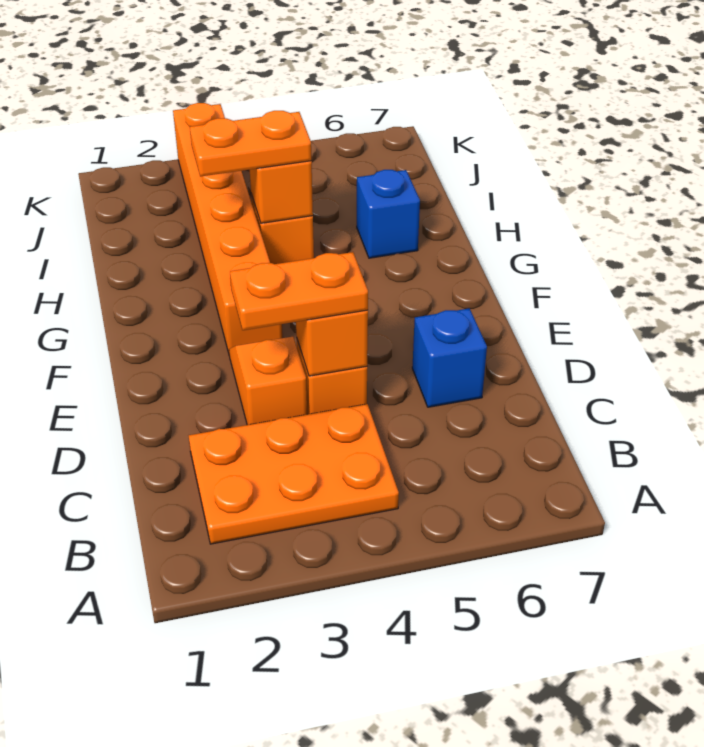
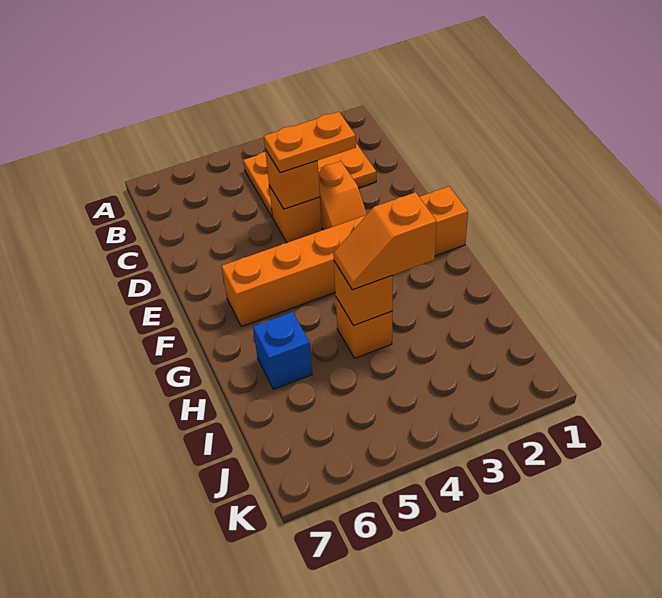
blue 1x1 brick [412,308,487,407] -> none
orange 1x6 brick [173,103,283,356] -> orange 1x6 brick turned to [222,186,468,327]
orange 1x2 plate [190,111,312,177] -> orange 1x2 slope [333,192,437,290]

